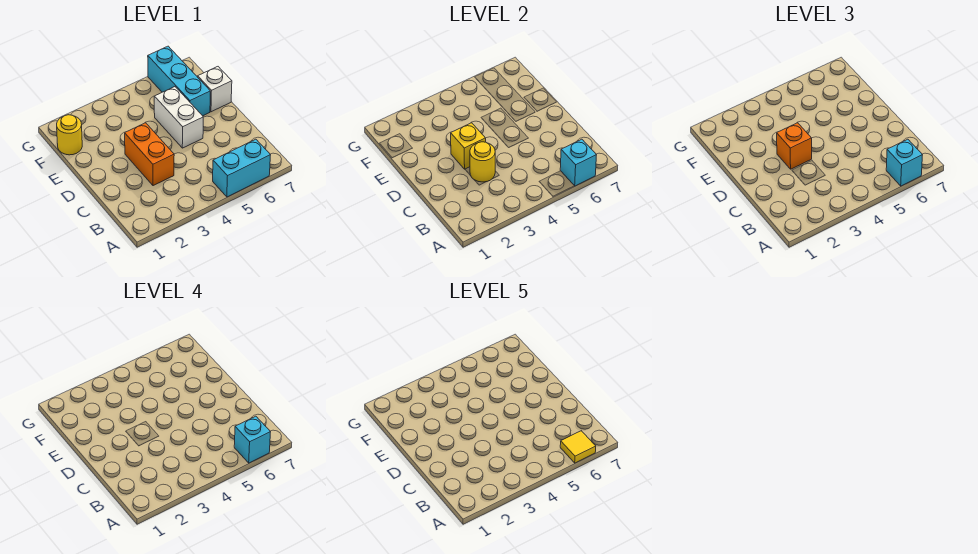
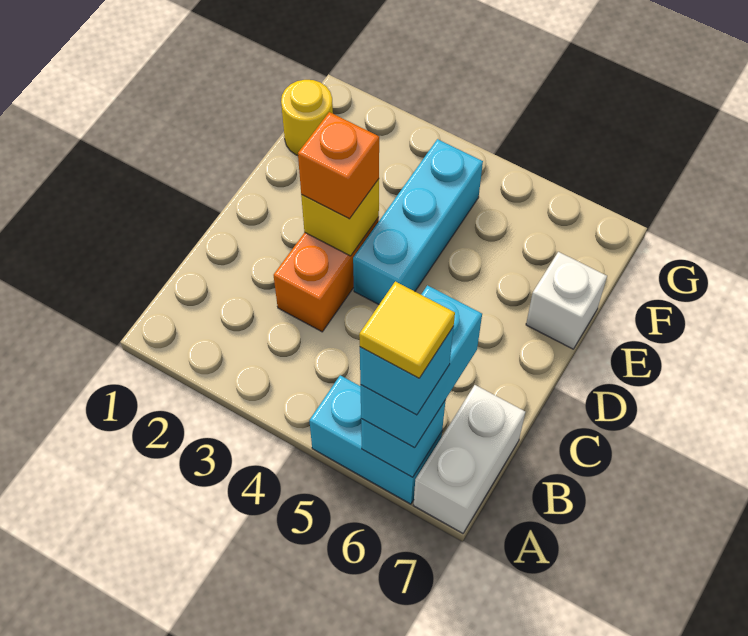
cyan 1x1 brick [886,139,922,186] -> cyan 1x2 brick [360,285,482,448]
yellow 1x1 round brick [470,142,495,182] -> none
white 1x2 brick [154,87,203,148] -> white 1x2 brick moved to [413,385,525,533]
cyan 1x3 brick [148,46,210,116] -> cyan 1x3 brick moved to [353,139,483,304]

